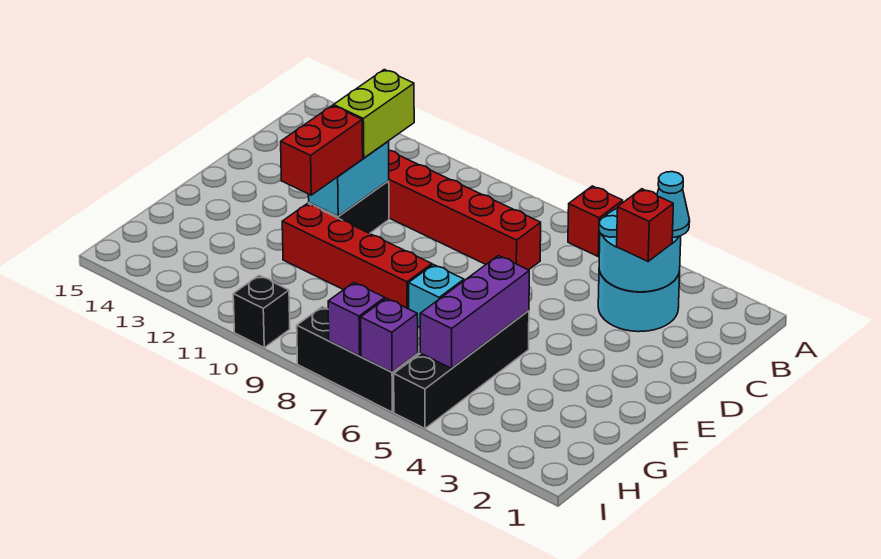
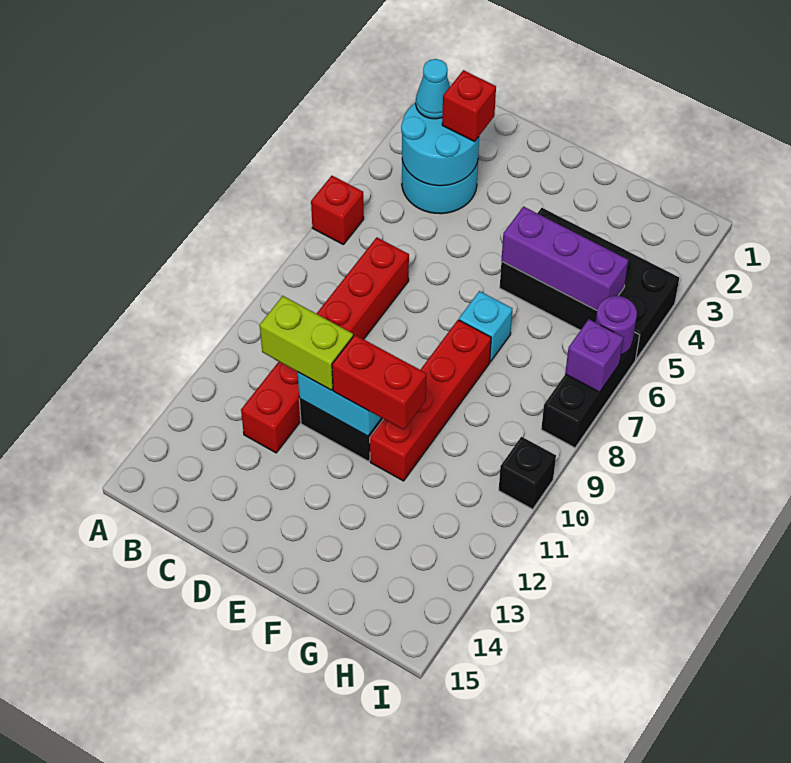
black 1x4 brick [394,311,529,429] -> black 2x4 brick [500,208,679,359]
purple 1x1 brick [361,298,418,372] -> purple 1x1 round brick [596,296,637,355]

